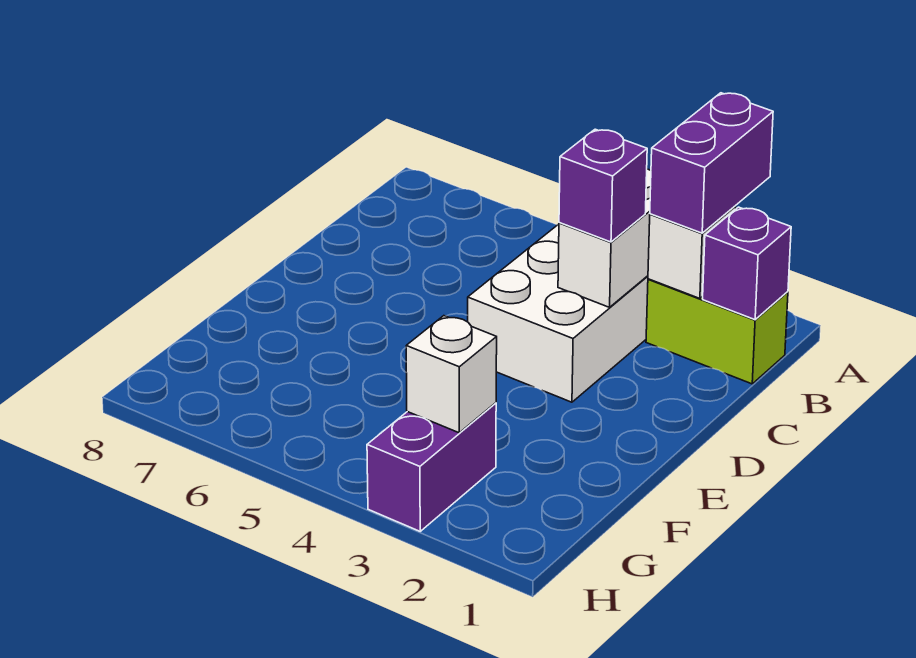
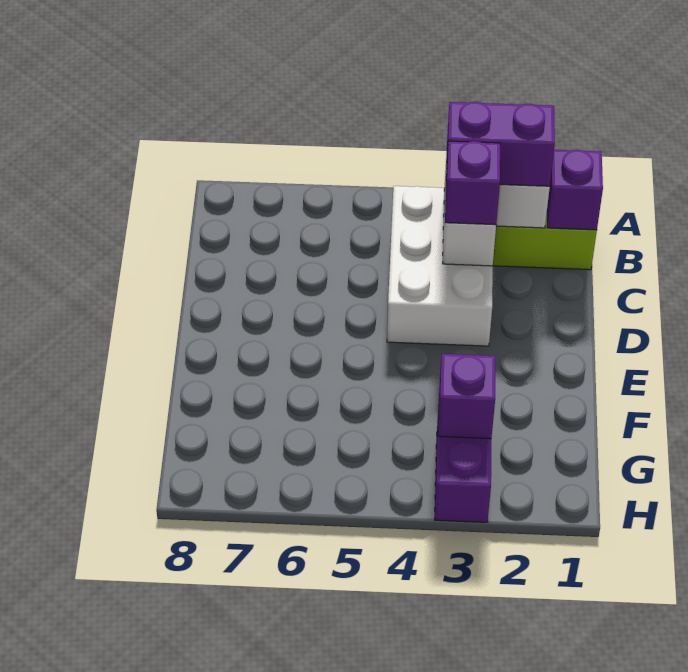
purple 1x2 brick [650,93,773,233] -> purple 1x2 brick turned to [446,102,555,186]
white 1x1 brick [406,316,497,433] -> purple 1x1 brick [438,354,496,439]

